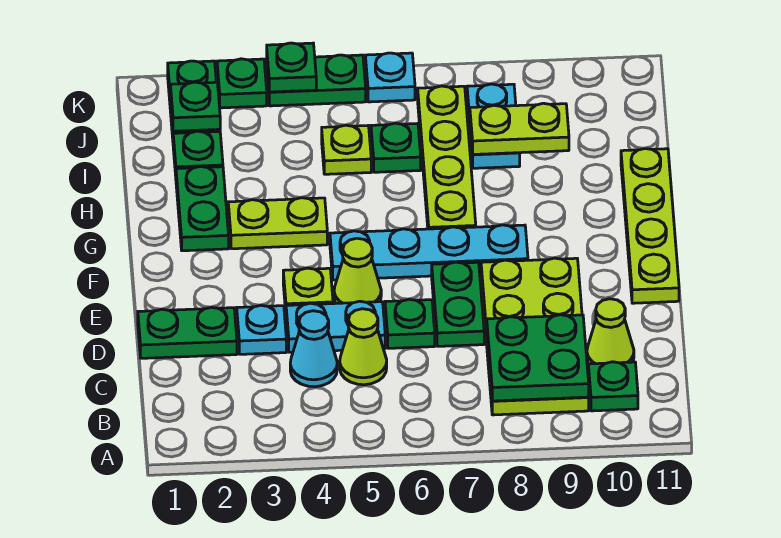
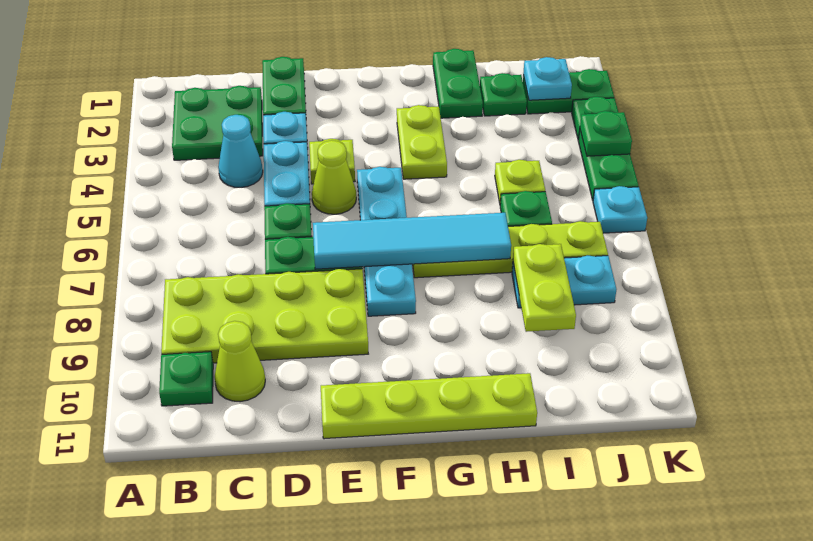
green 2x2 plate [487,315,589,401] -> green 2x2 plate moved to [172,86,263,160]
lime 1x1 cone [340,309,387,385] -> none
none -> cyan 1x4 tile [313,213,511,269]
green 1x2 plate [176,167,229,251] -> green 1x2 plate turned to [433,49,483,118]
green 1x1 plate [170,82,220,131] -> cyan 1x1 plate [523,57,572,100]

